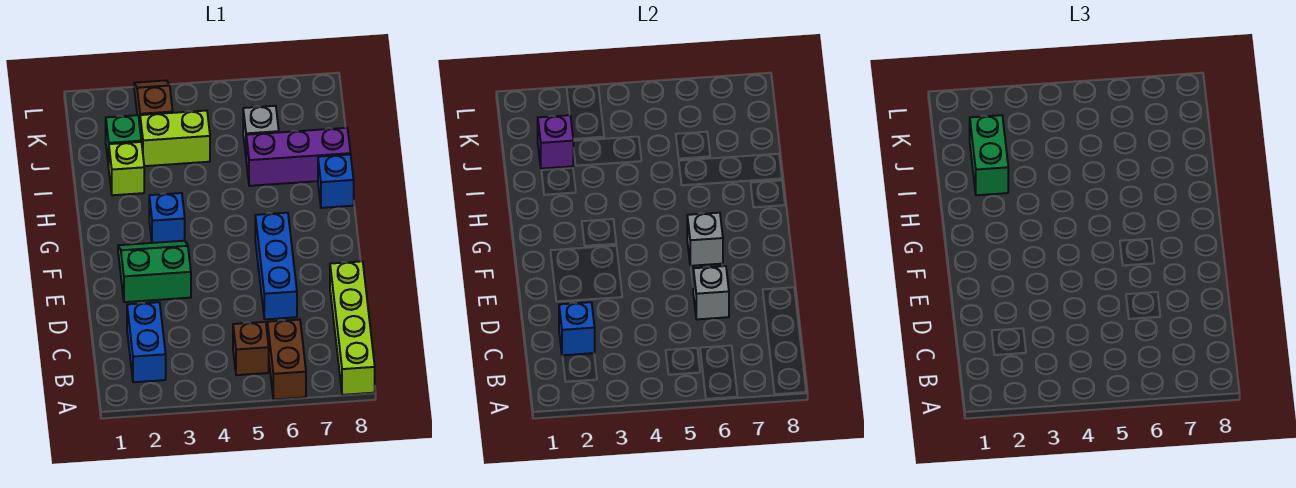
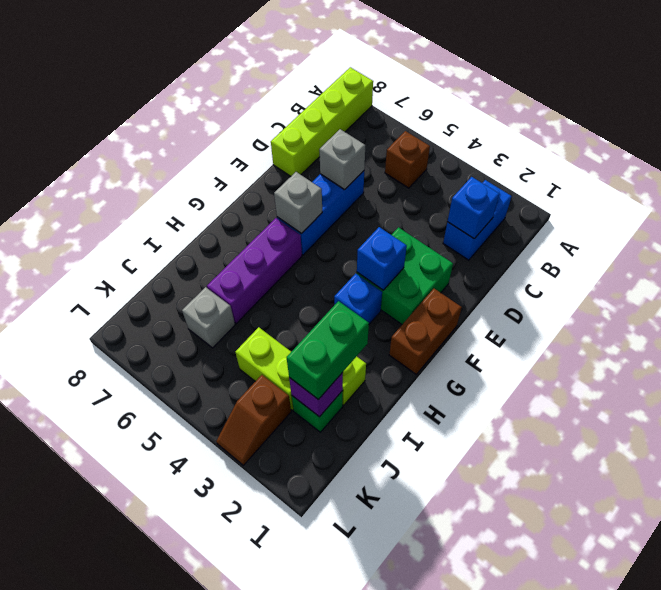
brown 1x2 brick [267,320,306,400] -> brown 1x2 brick moved to [389,289,462,374]
green 2x2 slope [118,241,191,302] -> green 2x2 brick [357,227,453,324]
blue 1x1 brick [318,154,354,208] -> blue 1x1 brick moved to [357,227,407,290]
purple 1x3 brick [246,128,351,186] -> purple 1x3 brick turned to [207,218,302,324]

